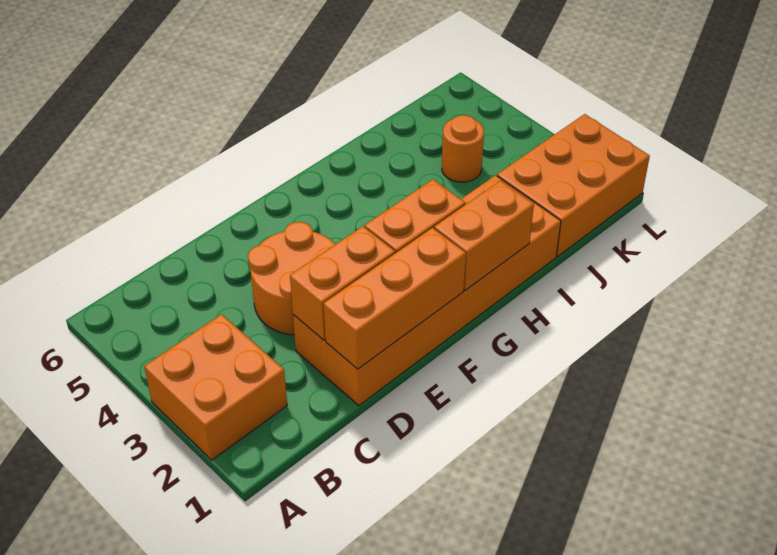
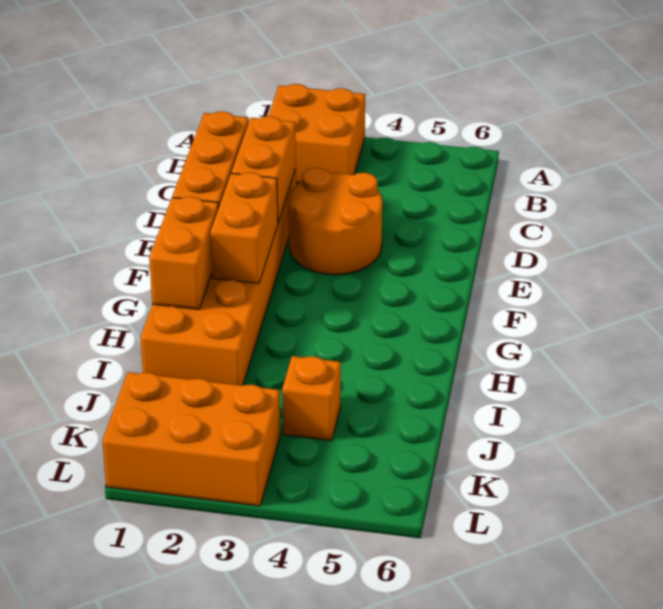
orange 2x3 brick [497,114,650,257] -> orange 2x3 brick turned to [102,372,280,506]
orange 1x1 round brick [442,115,484,182] -> orange 1x1 brick [282,356,341,440]

